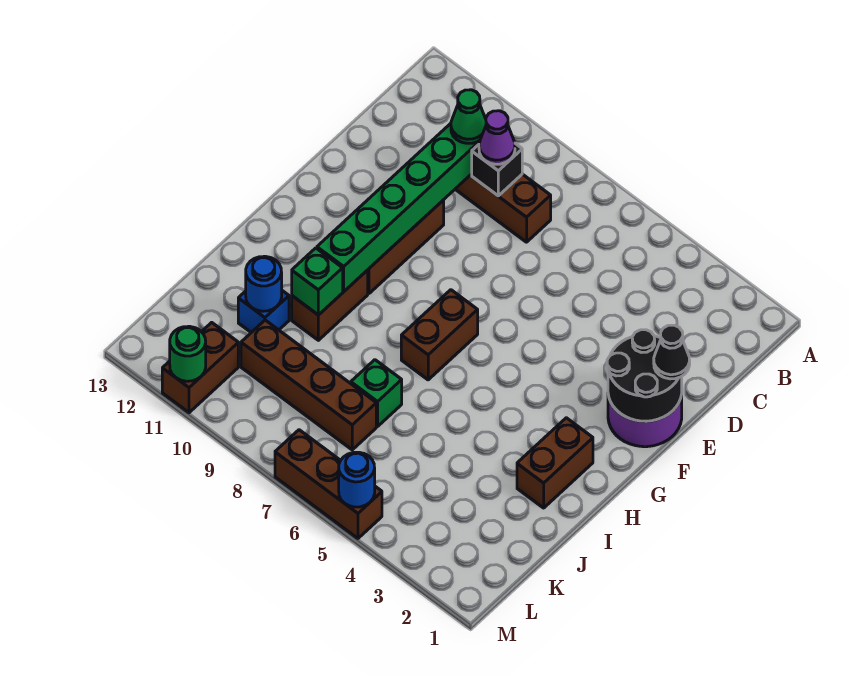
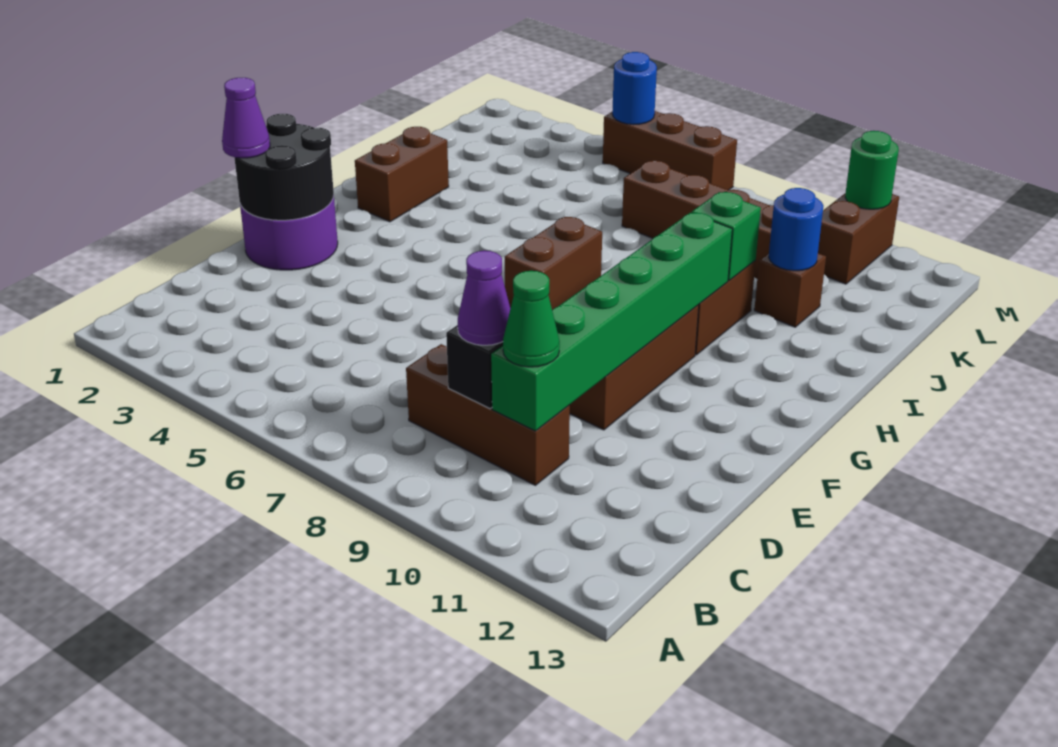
black 1x1 cone [654,325,690,379] -> purple 1x1 cone [222,78,270,158]
green 1x1 brick [351,360,402,426] -> none
blue 1x1 brick [238,291,289,332] -> brown 1x1 brick [754,253,826,327]

